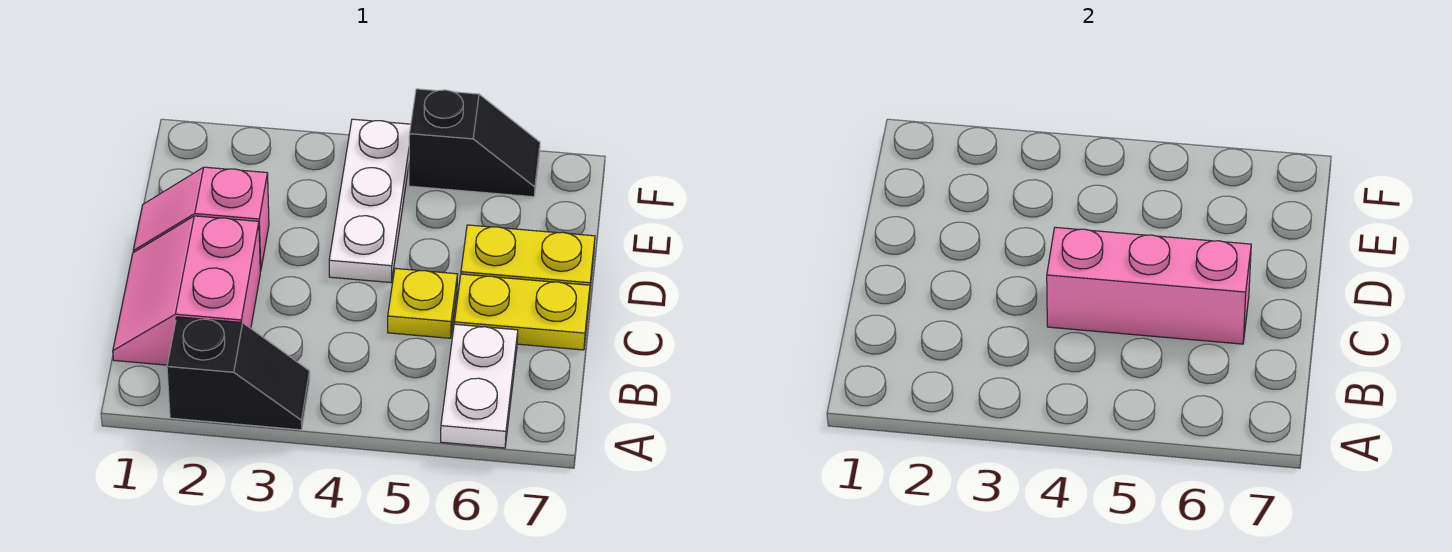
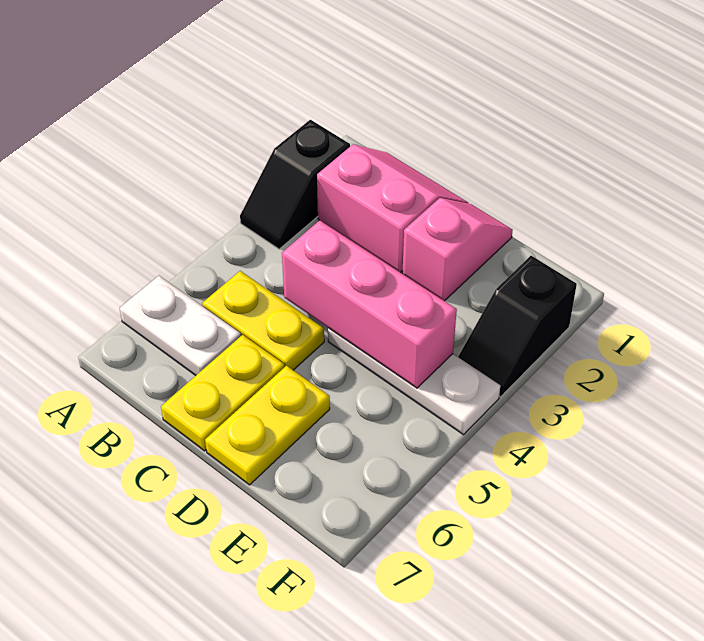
pink 1x3 brick [1047,227,1251,344] -> pink 1x3 brick turned to [282,220,457,388]
yellow 1x1 plate [388,268,457,338] -> yellow 1x2 plate [202,271,324,370]
black 1x2 slope [409,89,540,197] -> black 1x2 slope moved to [458,256,577,397]

